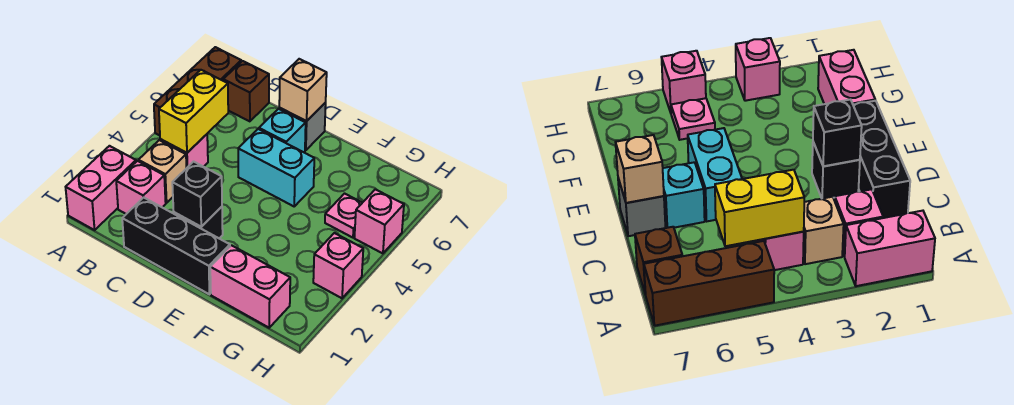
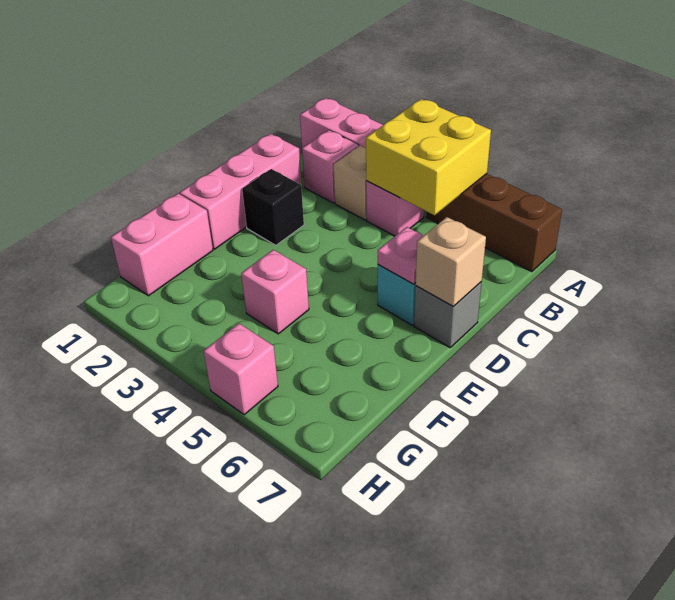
yellow 1x2 brick [159,70,228,153] -> yellow 2x2 brick [366,99,491,215]
brown 1x1 brick [223,61,269,121] -> none
black 1x3 brick [122,198,230,294] -> pink 1x3 brick [180,134,302,249]
black 1x1 brick [172,162,222,227] -> none
cyan 1x2 brick [238,129,314,206] -> none
pink 1x1 plate [325,194,362,238] -> pink 1x1 plate moved to [378,227,423,284]
pink 1x1 brick [313,233,363,298] -> pink 1x1 brick moved to [241,250,309,334]

